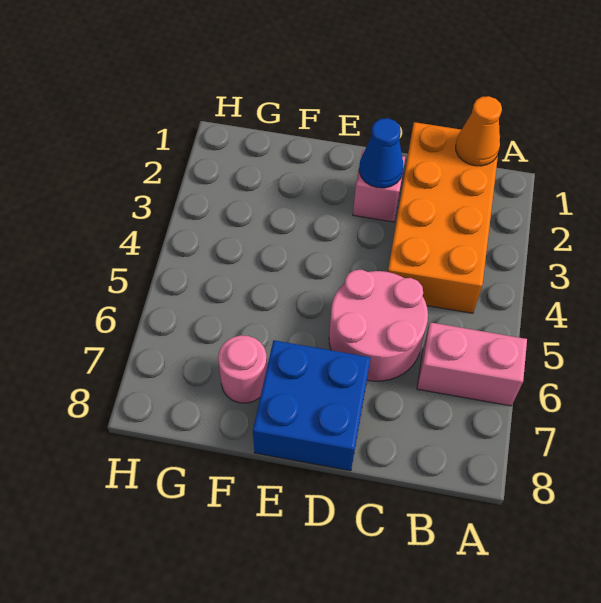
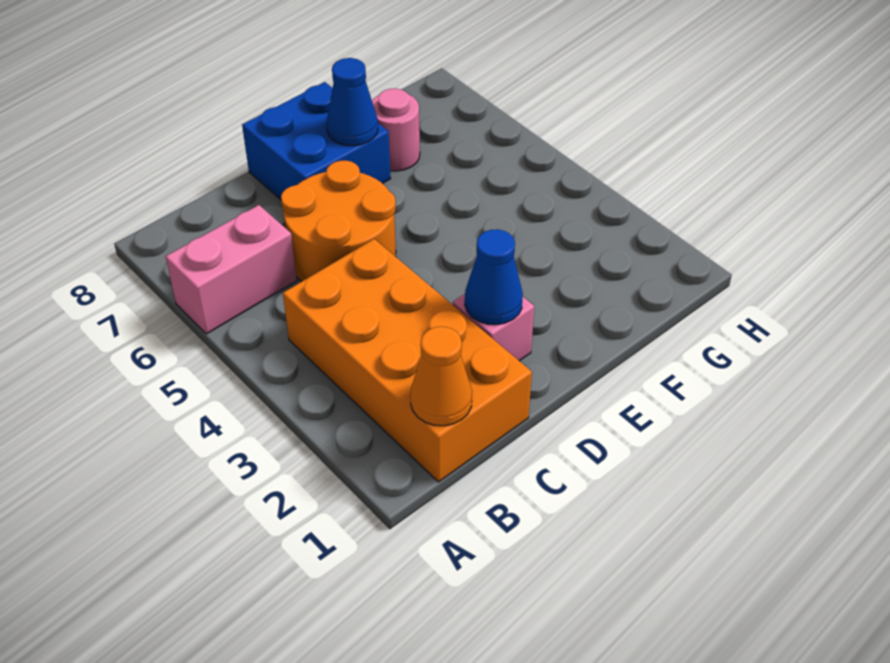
pink 2x2 round brick [329,270,428,381] -> orange 2x2 round brick [281,161,396,282]
none -> blue 1x1 cone [326,58,378,146]

